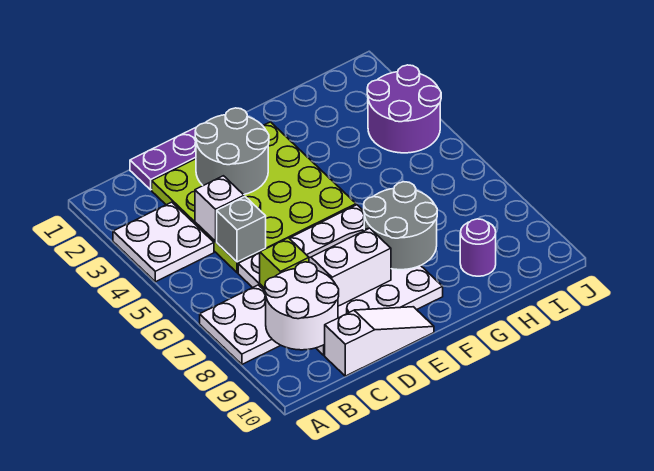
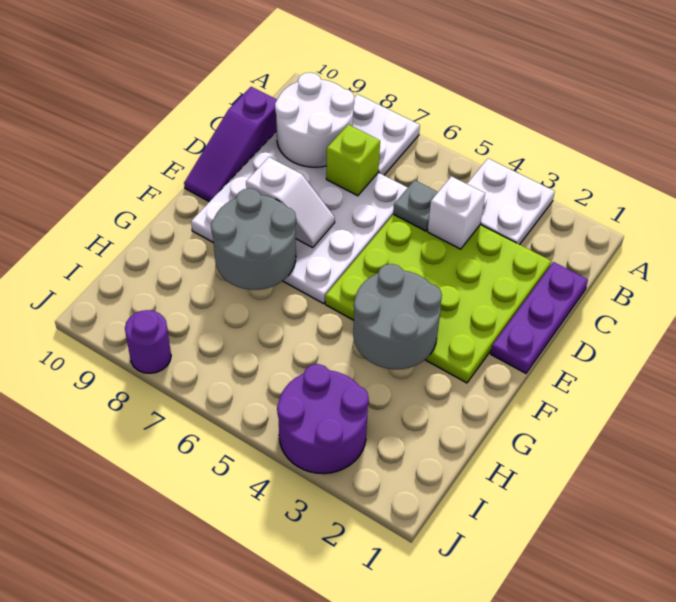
grey 1x1 brick [217,197,266,262] -> grey 1x1 plate [393,180,438,231]
white 1x3 slope [324,307,434,376] -> purple 1x3 slope [184,87,277,202]
grey 2x2 round brick [195,108,269,195] -> grey 2x2 round brick moved to [353,264,442,369]
white 2x2 slope [307,228,391,306] -> white 1x2 slope [246,157,335,248]
purple 1x1 round brick [460,219,496,276] -> purple 1x1 round brick moved to [125,310,171,373]

